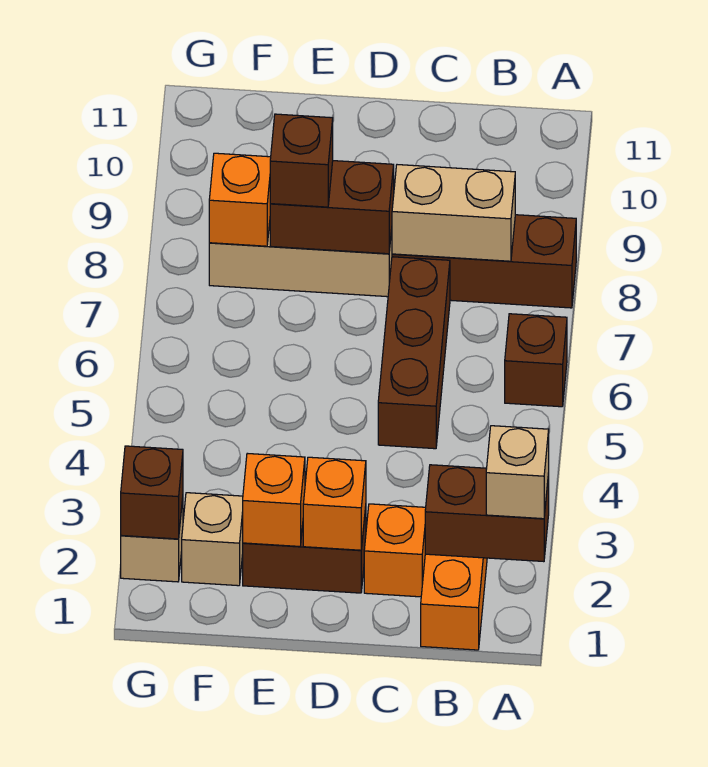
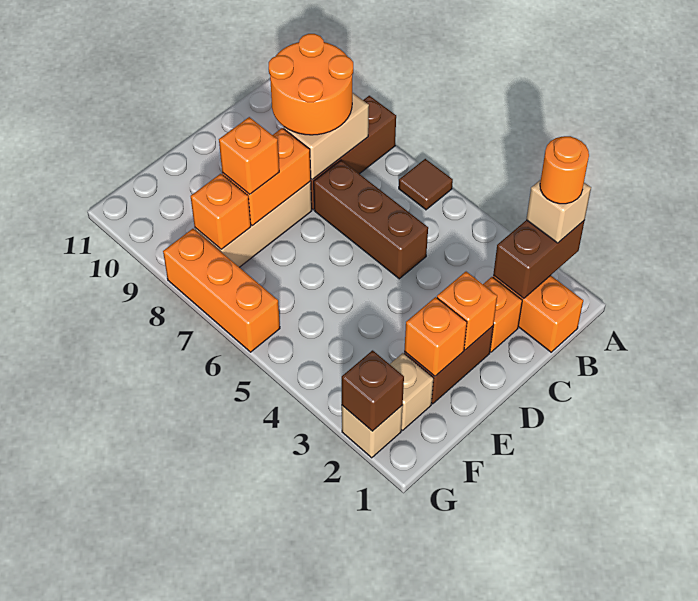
none -> orange 1x1 round brick [540,136,589,204]
brown 1x1 brick [505,314,567,407] -> brown 1x1 tile [399,159,453,210]
none -> orange 2x2 round brick [269,34,353,135]
brown 1x2 brick [270,161,394,254] -> orange 1x2 brick [222,128,311,226]
brown 1x1 brick [270,114,333,207] -> orange 1x1 brick [219,117,279,194]
none -> orange 1x3 brick [163,229,280,352]

